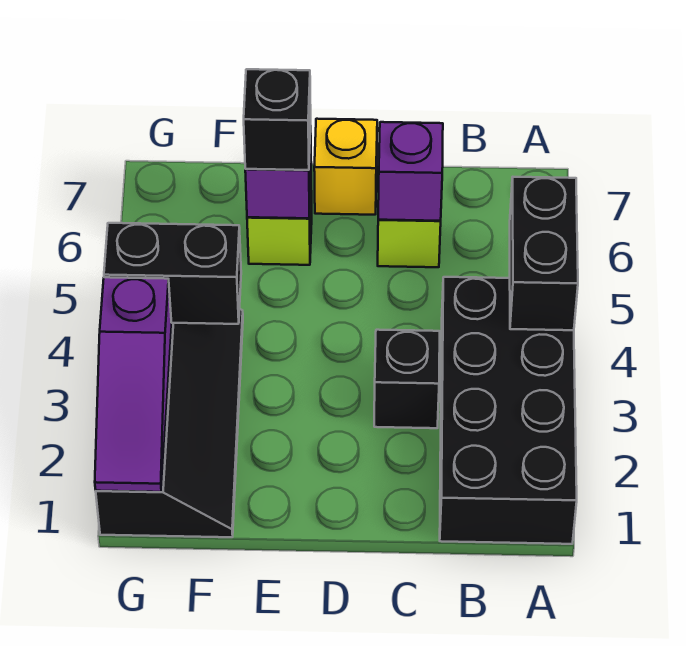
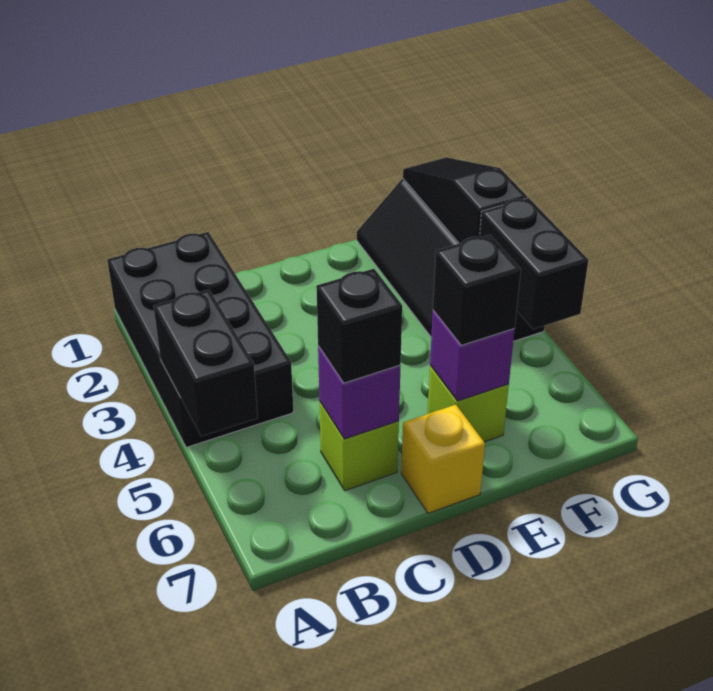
black 1x1 brick [374,330,440,428] -> black 1x1 brick moved to [316,269,402,383]
black 1x2 brick [104,223,241,324] -> black 1x2 brick turned to [480,198,588,329]
purple 1x3 slope [95,277,172,492] -> black 1x3 slope [403,157,527,243]

